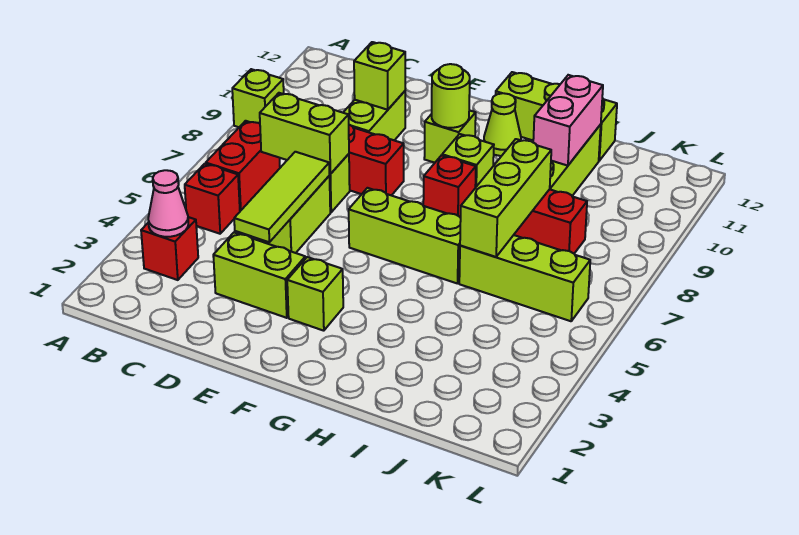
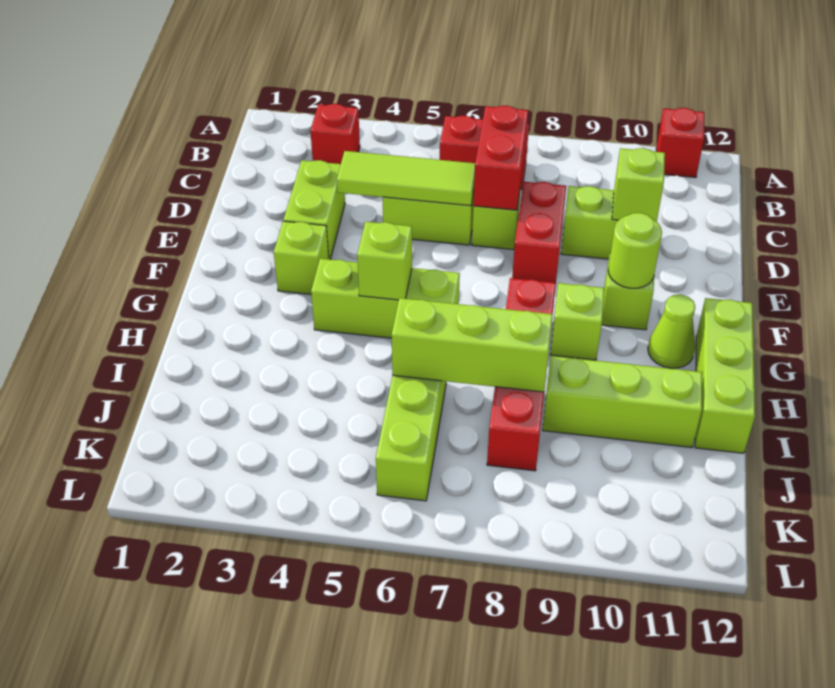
lime 1x1 brick [232,69,284,127] -> lime 1x1 brick moved to [357,222,412,300]
pink 1x1 cone [148,170,188,237] -> none
red 1x1 brick [185,164,240,234] -> red 1x1 brick moved to [656,108,704,177]
lime 1x2 brick [260,93,349,174] -> red 1x2 brick [473,105,528,210]
lime 1x3 brick [349,188,461,284] -> lime 1x3 brick turned to [311,259,460,338]
pink 1x2 brick [533,75,603,166] -> none

